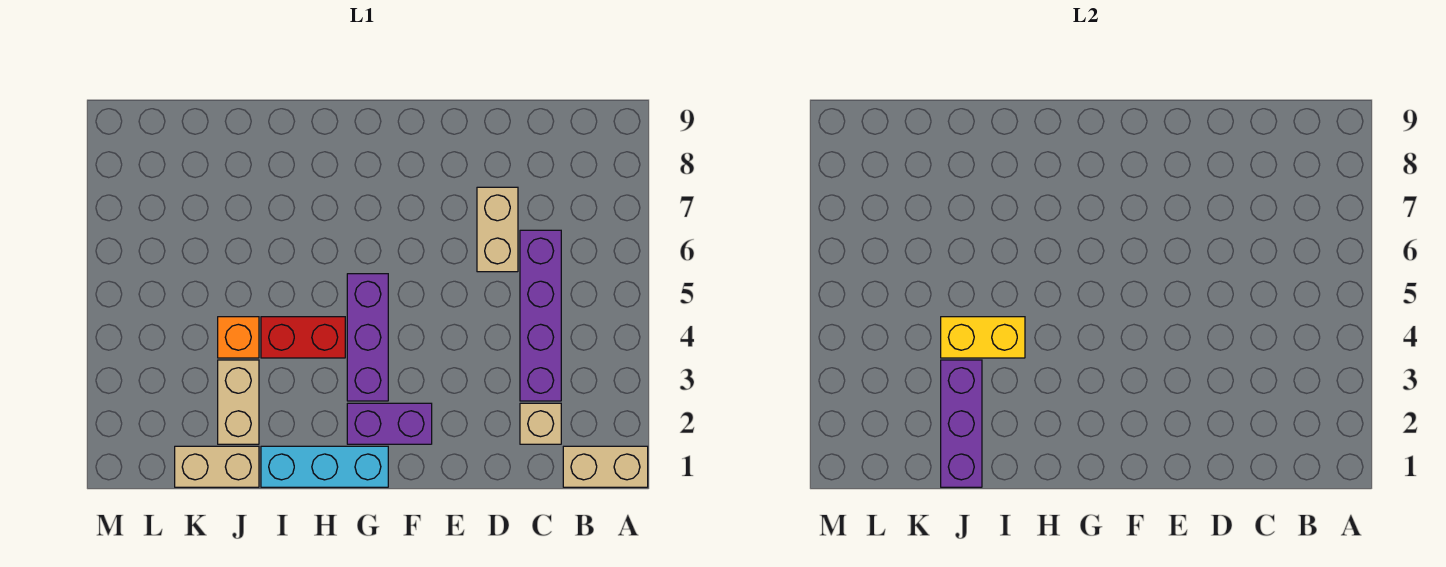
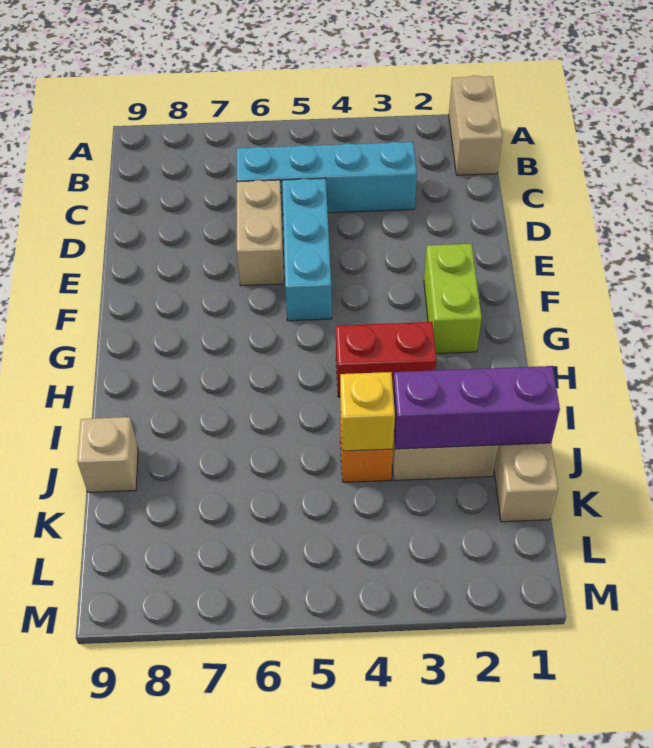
tan 1x1 brick [520,403,561,444] -> tan 1x1 brick moved to [77,417,138,492]
purple 1x4 brick [520,230,561,401] -> cyan 1x4 brick [237,142,417,214]
tan 1x2 brick [477,187,518,272] -> tan 1x2 brick turned to [237,180,284,286]
purple 1x2 brick [347,403,432,444] -> lime 1x2 brick [424,244,482,354]
cyan 1x3 brick [261,446,388,487] -> cyan 1x3 brick moved to [282,178,332,321]
purple 1x3 brick [347,274,388,401] -> none
red 1x2 brick [261,317,345,358] -> red 1x2 brick turned to [336,322,437,397]
yellow 1x2 brick [941,317,1025,358] -> yellow 1x1 brick [340,372,395,451]

